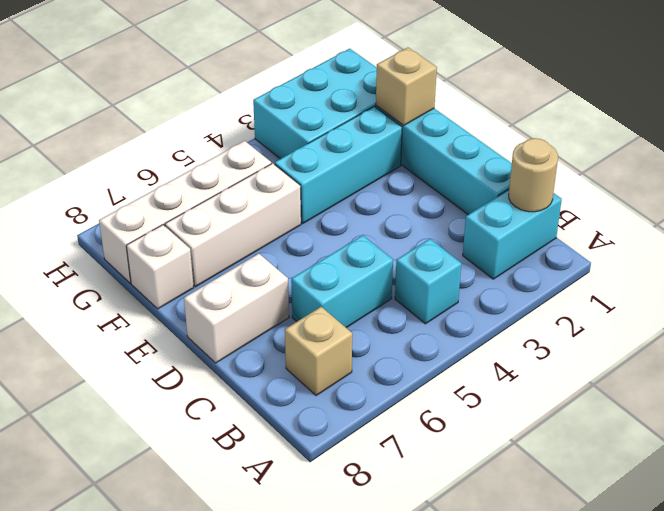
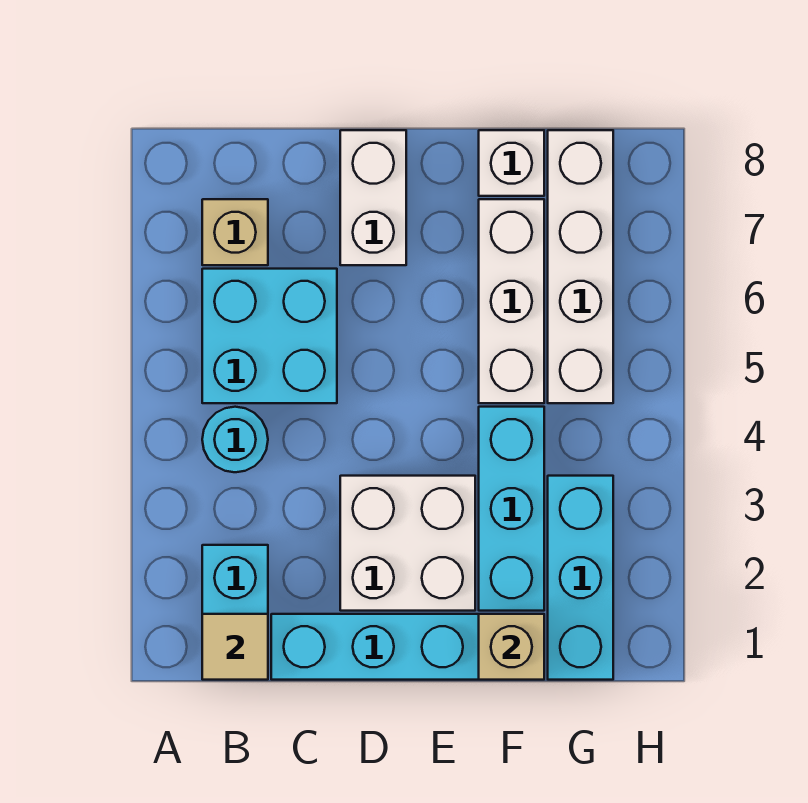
tan 1x1 round brick [509,138,558,212] -> tan 1x1 tile [202,614,268,680]
cyan 1x1 brick [395,239,461,324] -> cyan 1x1 round brick [202,407,268,472]
cyan 1x2 brick [291,235,393,328] -> cyan 2x2 brick [202,269,337,403]
none -> white 2x2 brick [340,476,475,611]
cyan 2x3 brick [253,49,377,159] -> cyan 1x3 brick [548,476,613,680]

